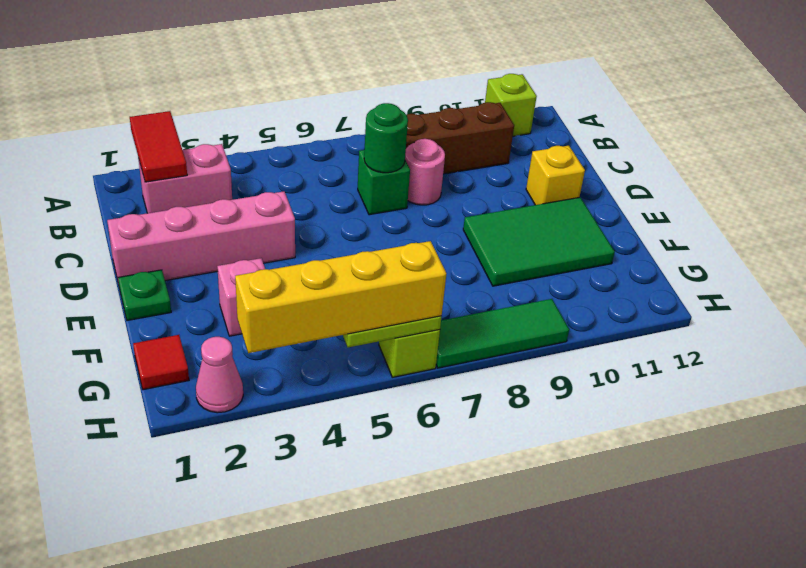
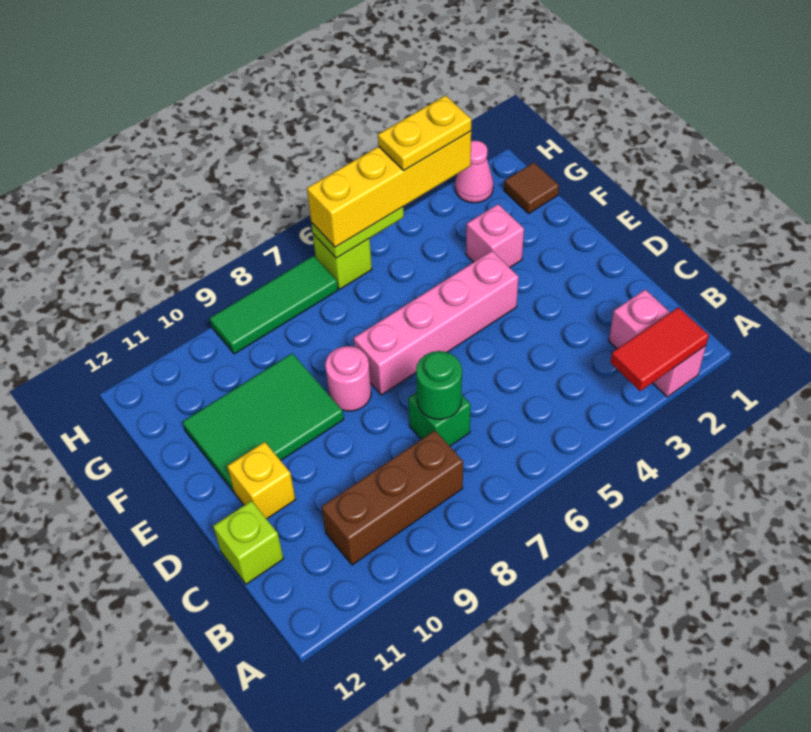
red 1x2 tile [130,111,187,182] -> red 1x2 tile turned to [610,307,709,391]
lime 1x1 brick [485,74,537,136] -> lime 1x1 brick moved to [213,501,283,584]
pink 1x2 brick [138,144,232,213] -> pink 1x2 brick turned to [609,290,706,397]
pink 1x1 round brick [405,139,445,205] -> pink 1x1 round brick moved to [325,346,371,411]
pink 1x4 brick [107,191,295,284] -> pink 1x4 brick moved to [354,251,519,395]
green 1x1 plate [118,270,171,321] -> none
red 1x1 tile [133,335,189,390] -> brown 1x1 tile [504,163,559,214]
none -> yellow 1x2 plate [378,95,471,170]

